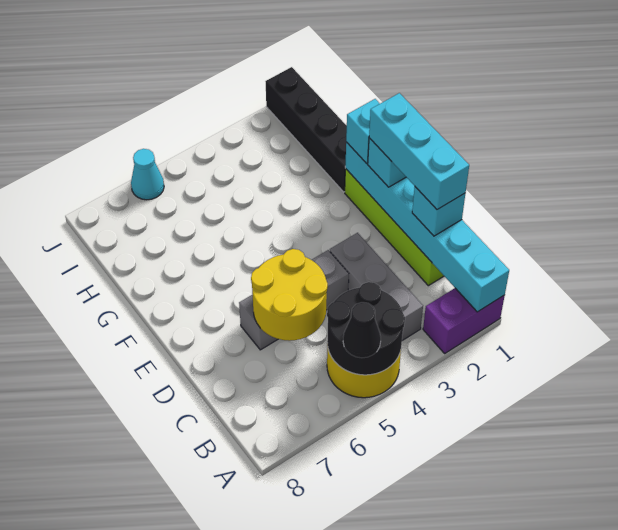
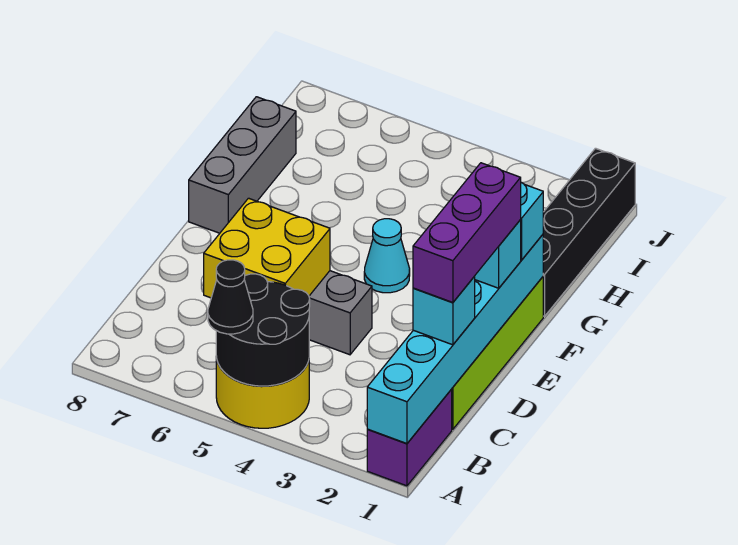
purple 1x2 brick [423,288,505,353] -> purple 1x2 brick turned to [367,389,452,486]
grey 1x3 brick [330,233,423,341] -> grey 1x3 brick moved to [189,97,296,233]
cyan 1x3 brick [369,93,469,210] -> purple 1x3 brick [413,163,521,302]
yellow 2x2 round brick [251,249,328,341] -> yellow 2x2 brick [204,198,330,298]
cyan 1x1 cone [131,149,164,200] -> cyan 1x1 cone moved to [364,219,410,293]

